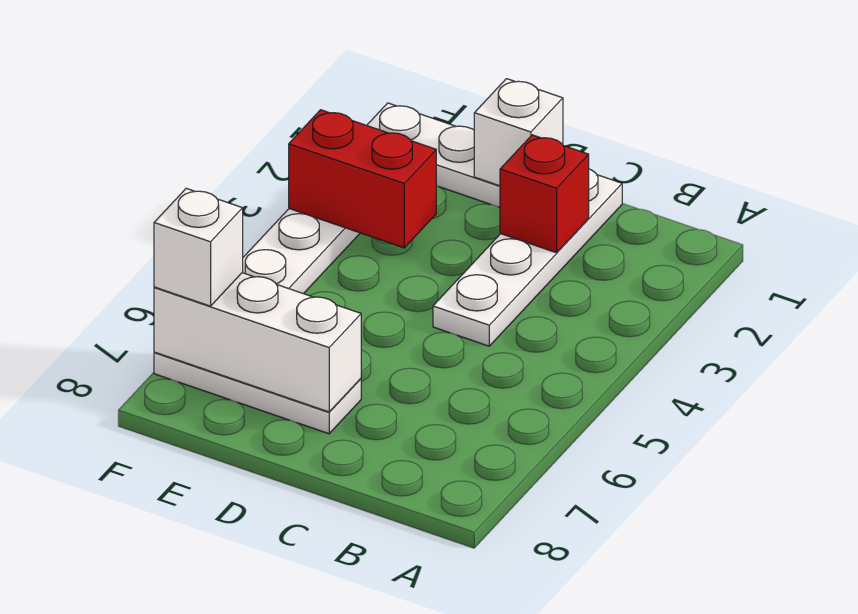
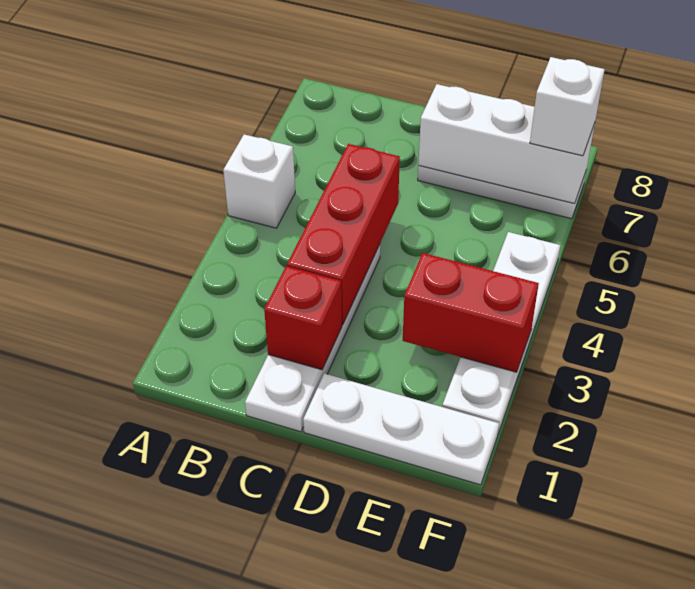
none -> red 1x3 brick [287,144,400,324]
white 1x1 brick [474,79,563,186] -> white 1x1 brick moved to [223,134,295,228]

